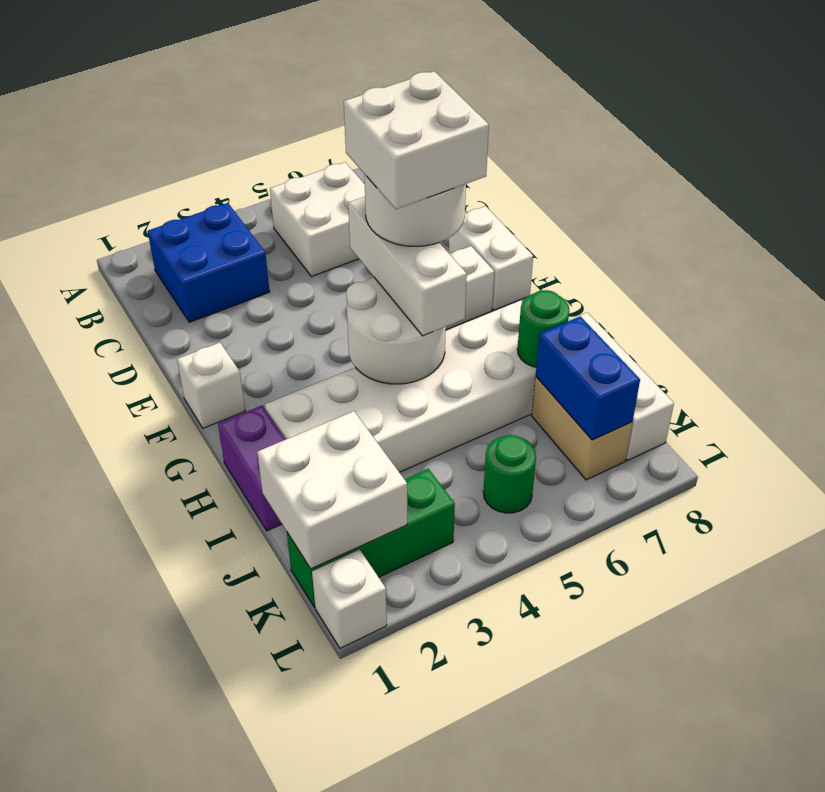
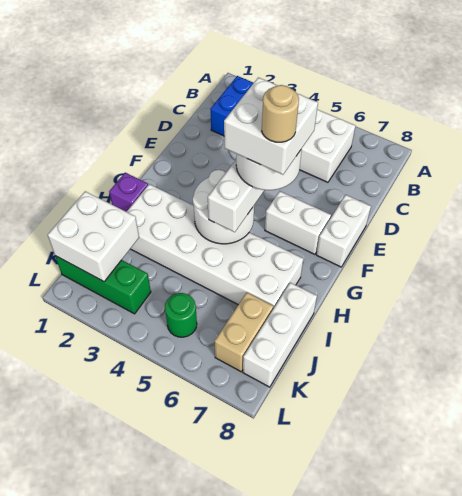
white 1x1 brick [177,342,245,428] -> none
none -> tan 1x1 round brick [262,85,299,142]
purple 1x2 brick [218,405,286,531] -> purple 1x1 brick [109,173,148,212]
green 1x1 round brick [517,290,569,367] -> none
blue 1x2 brick [536,316,640,440] -> none
white 1x1 brick [312,550,387,648] -> none

